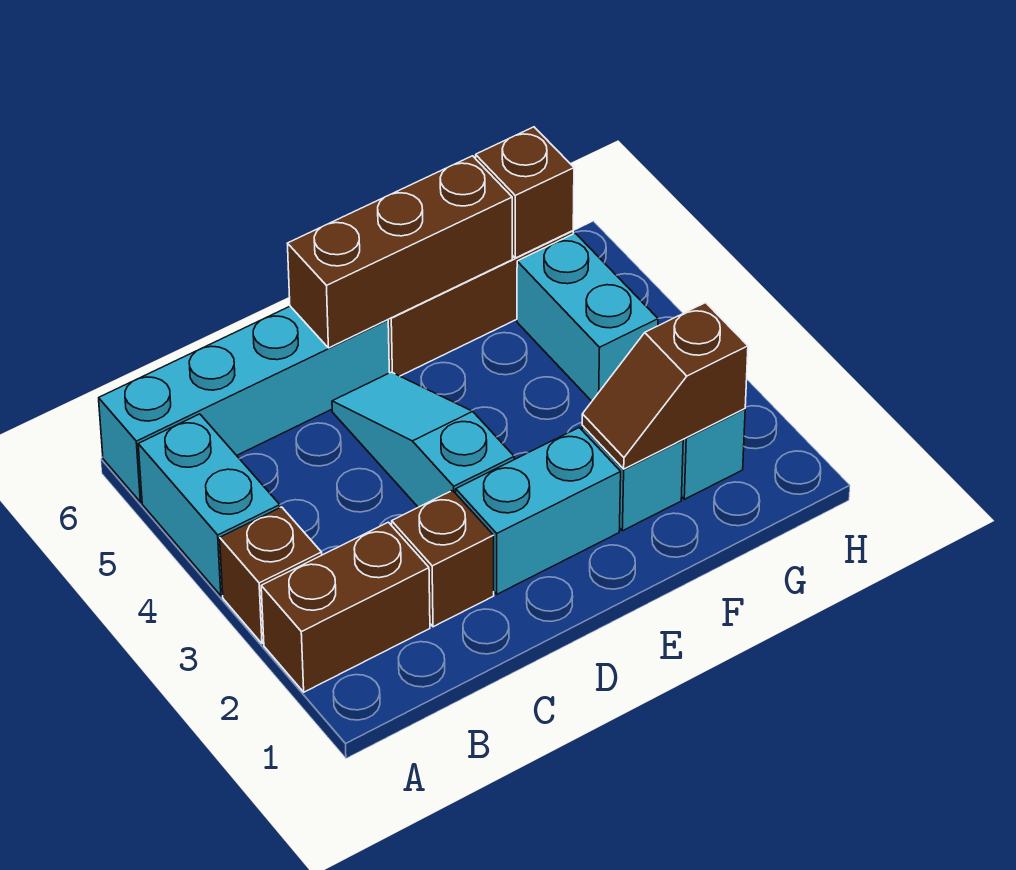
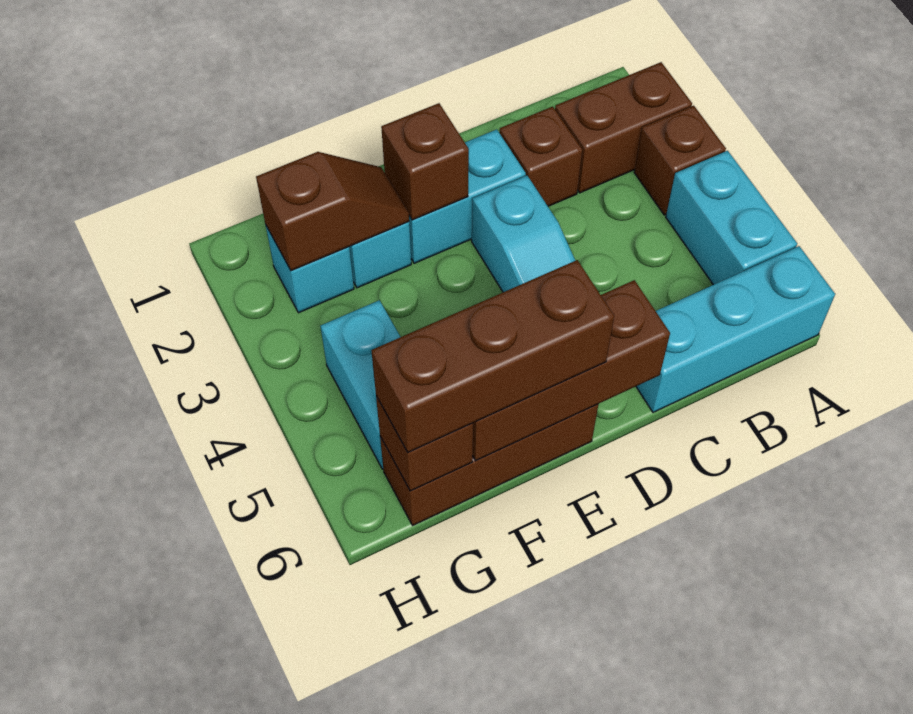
cyan 1x4 brick [99,306,389,502] -> cyan 1x3 brick [636,246,835,412]
none -> brown 1x1 brick [381,103,469,220]
none -> brown 1x3 brick [371,260,614,453]

